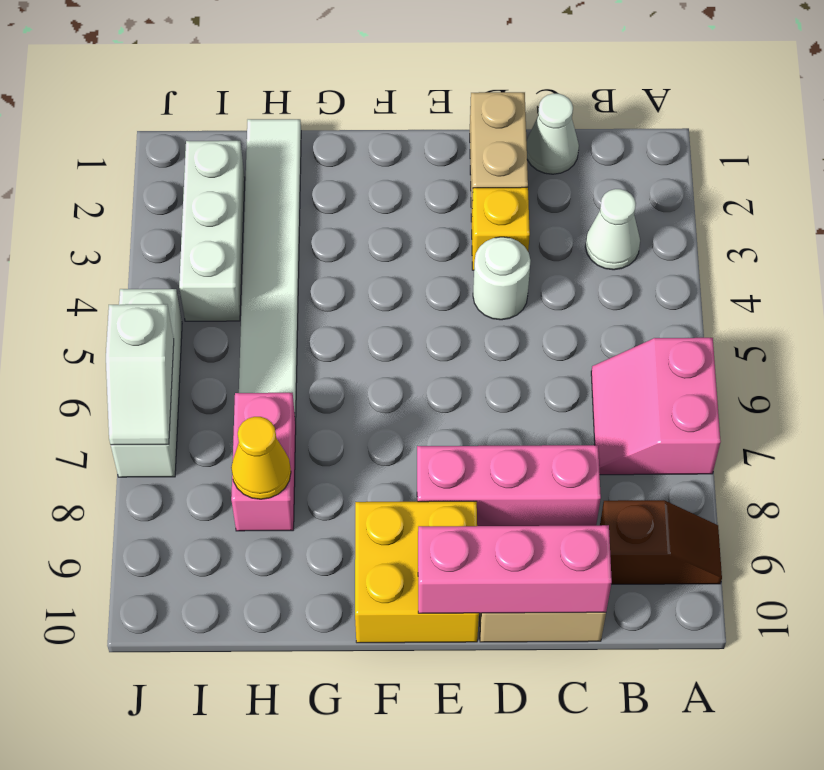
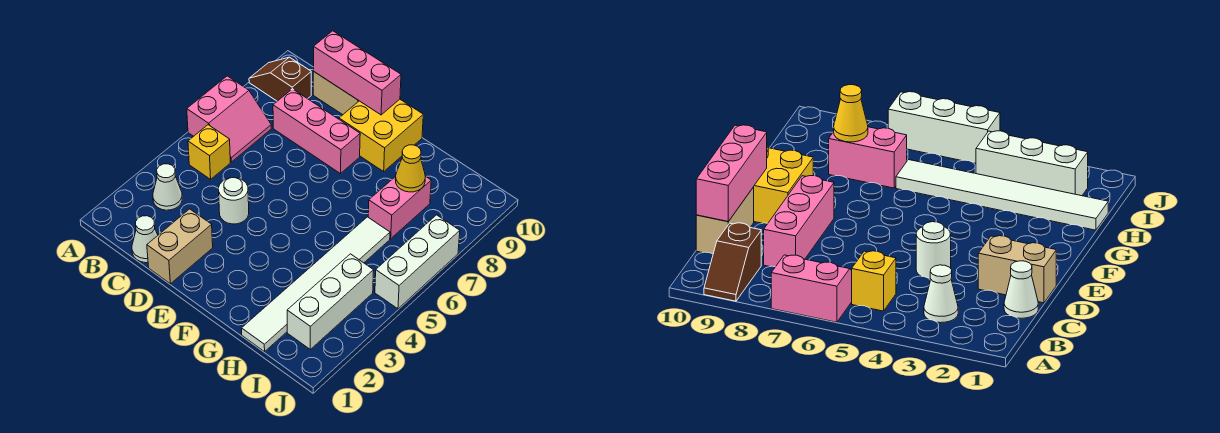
yellow 1x1 brick [471,187,530,270] -> yellow 1x1 brick moved to [188,125,230,179]
white 1x2 slope [106,304,174,445] -> none

